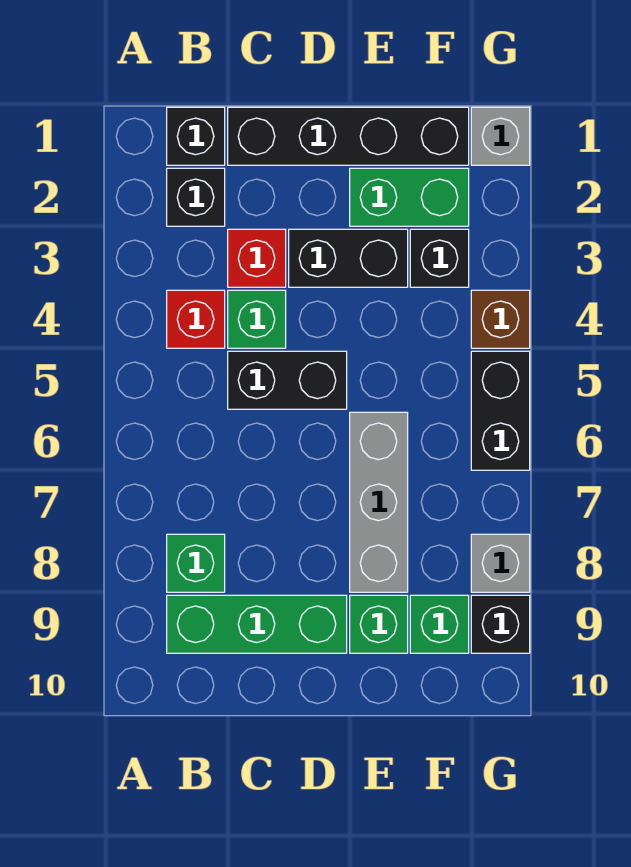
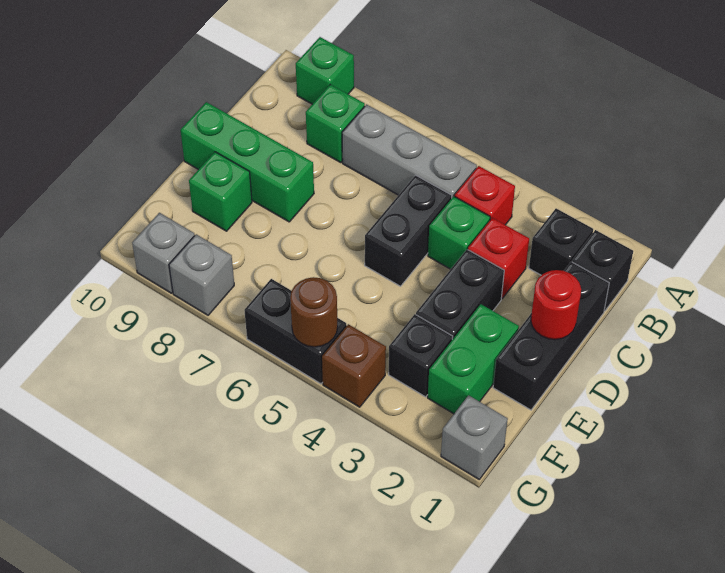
green 1x3 brick [167,595,347,653] -> green 1x3 brick turned to [181,102,314,222]
black 1x4 brick [228,107,469,165] -> black 1x3 brick [493,262,609,410]
none -> red 1x1 round brick [531,270,581,340]
grey 1x3 brick [350,412,408,592] -> grey 1x3 brick moved to [342,104,477,198]
green 1x1 brick [410,595,469,653] -> green 1x1 brick moved to [296,37,354,104]
none -> brown 1x1 round brick [290,277,338,347]
black 1x1 brick [471,595,530,653] -> grey 1x1 brick [132,213,195,293]

